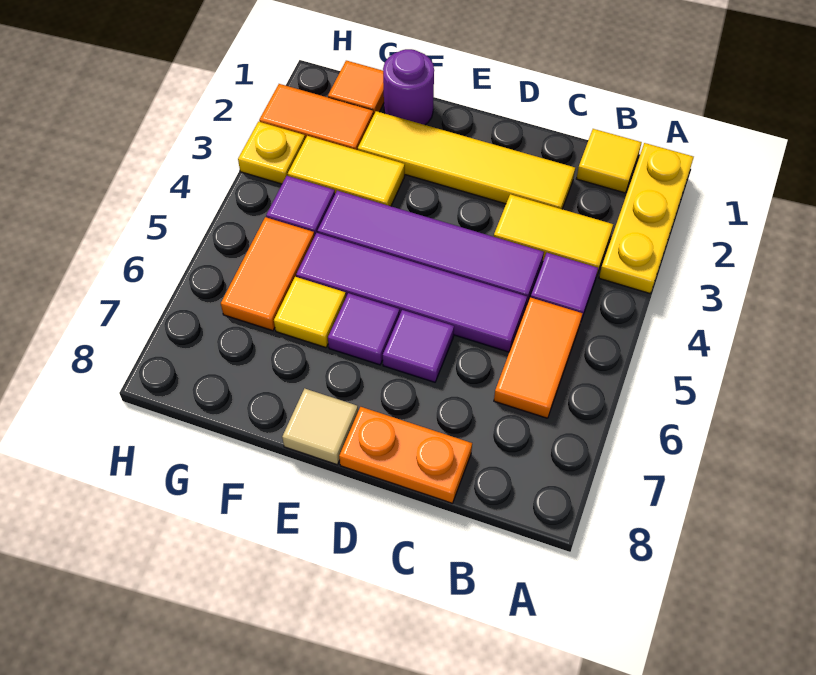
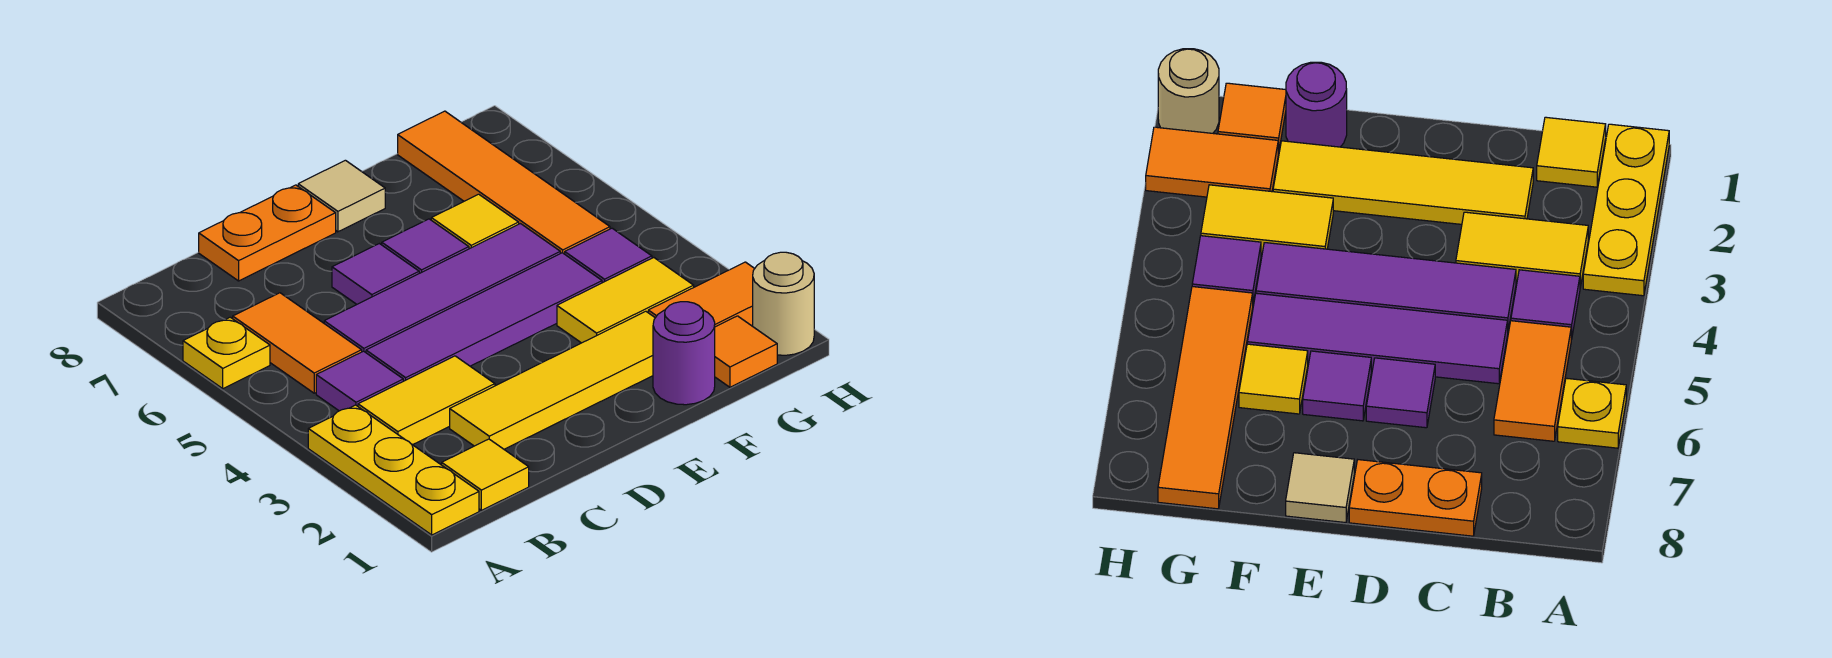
orange 1x2 tile [221,217,314,331] -> orange 1x4 tile [398,111,610,254]
none -> tan 1x1 round brick [753,252,814,355]
yellow 1x1 plate [238,122,305,184] -> yellow 1x1 plate moved to [183,317,270,389]

